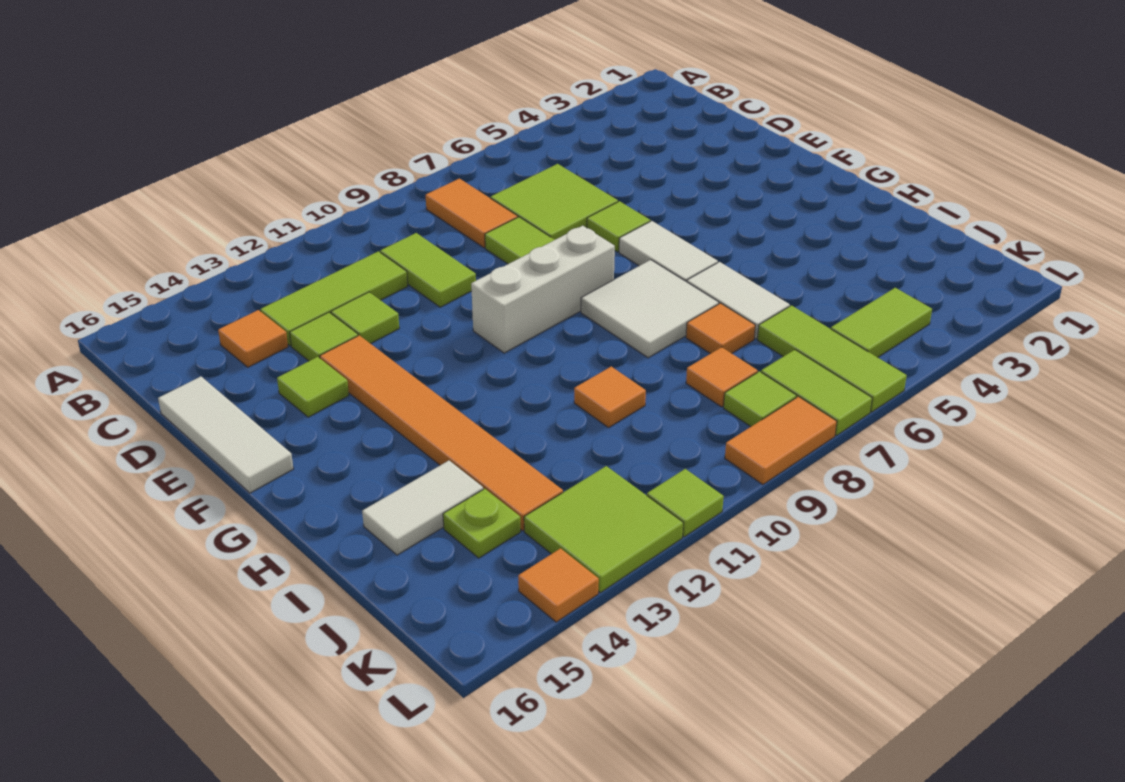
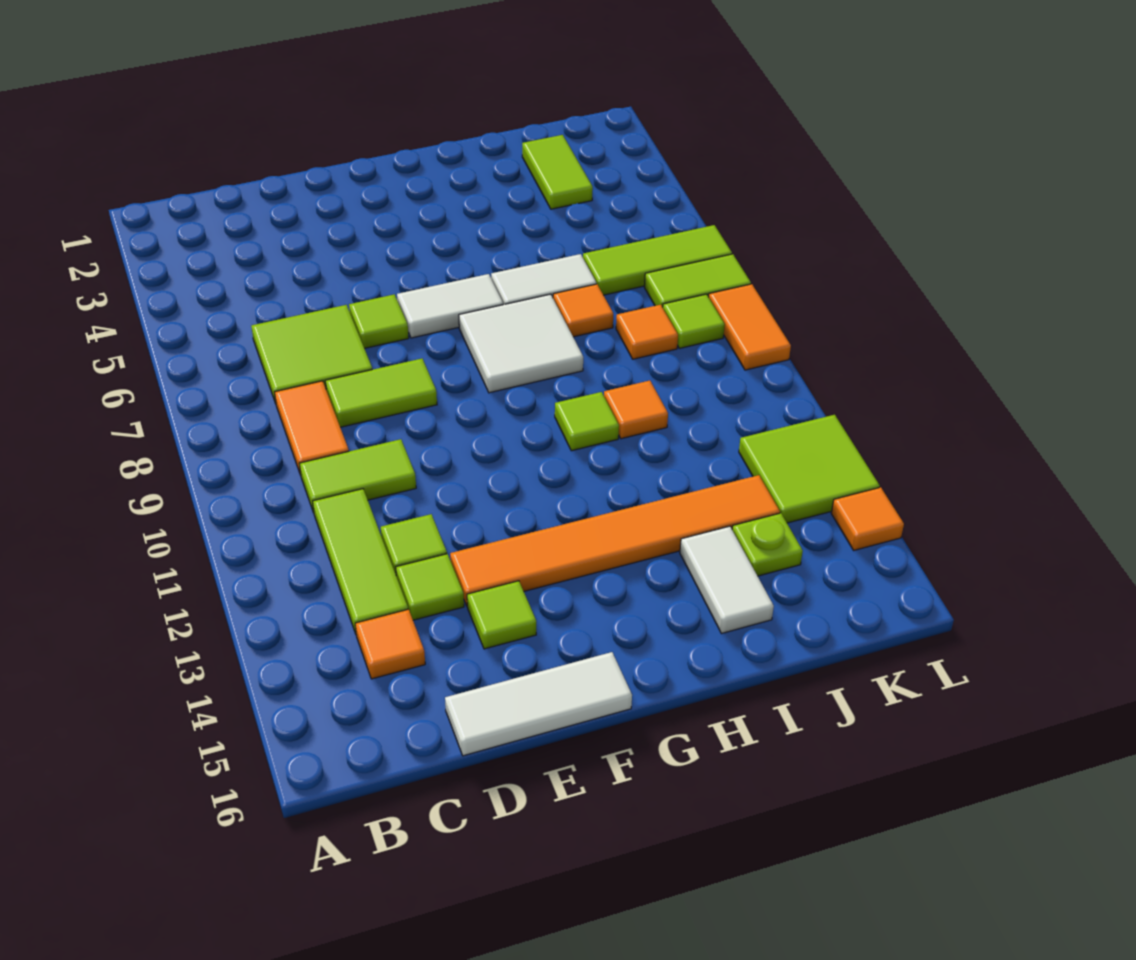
orange 1x2 tile [426,179,518,248] -> orange 1x2 tile turned to [275,381,349,475]
white 1x3 brick [471,226,615,353] -> none
lime 1x2 tile [831,288,932,357] -> lime 1x2 tile moved to [522,135,593,209]
lime 1x1 tile [647,469,724,537] -> lime 1x1 tile moved to [555,392,619,451]

